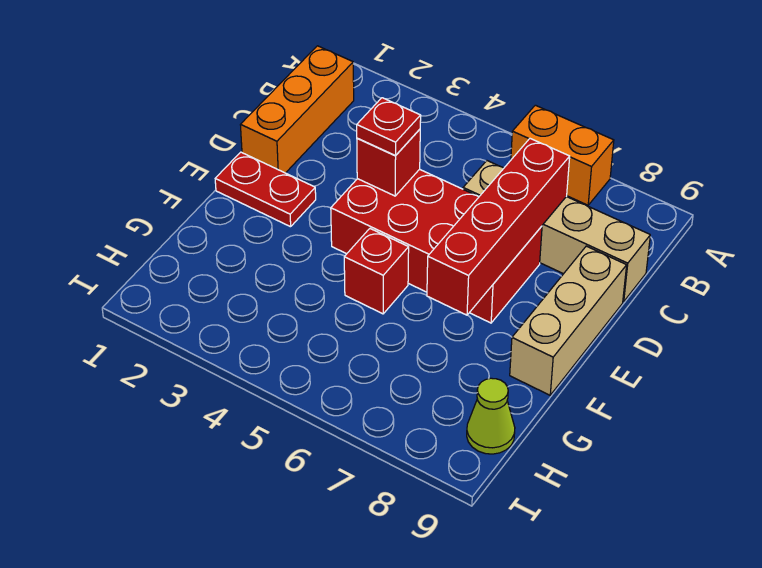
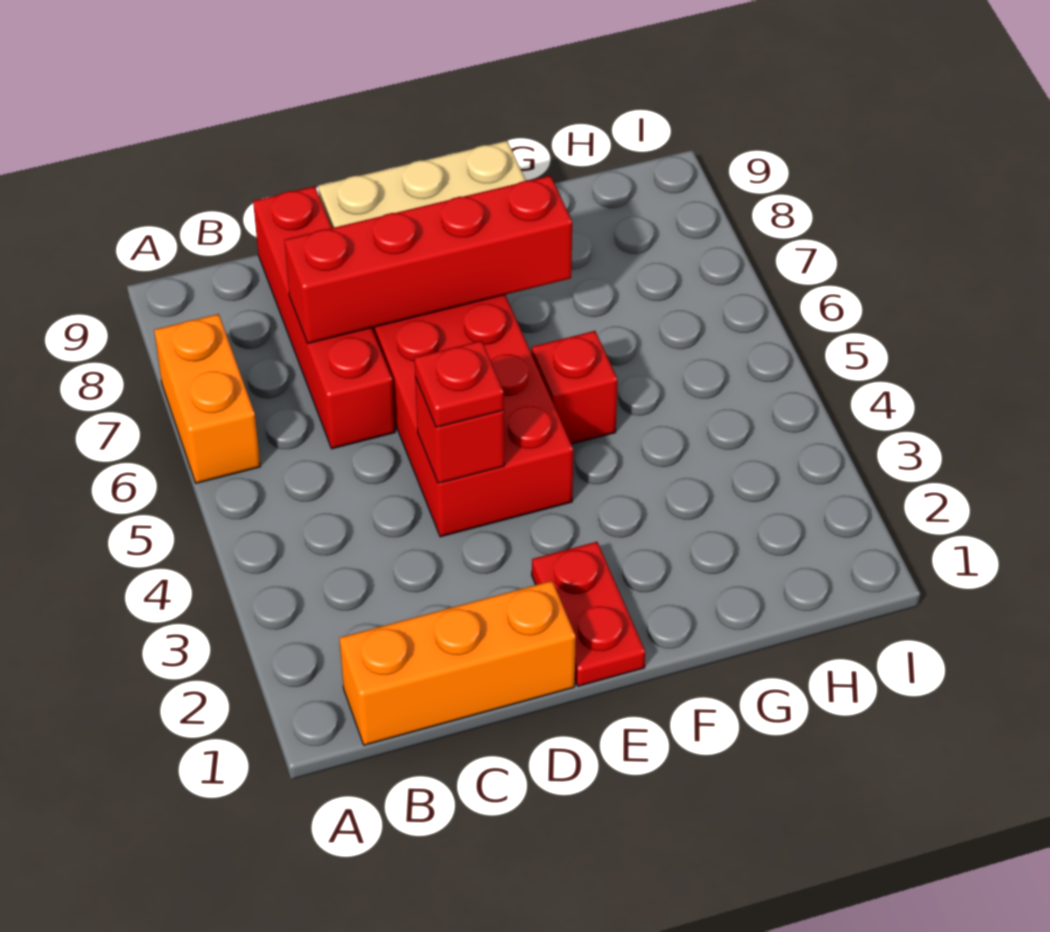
tan 1x4 brick [463,161,650,302] -> red 1x4 brick [253,186,395,449]
lime 1x1 cone [467,378,515,454] -> none

